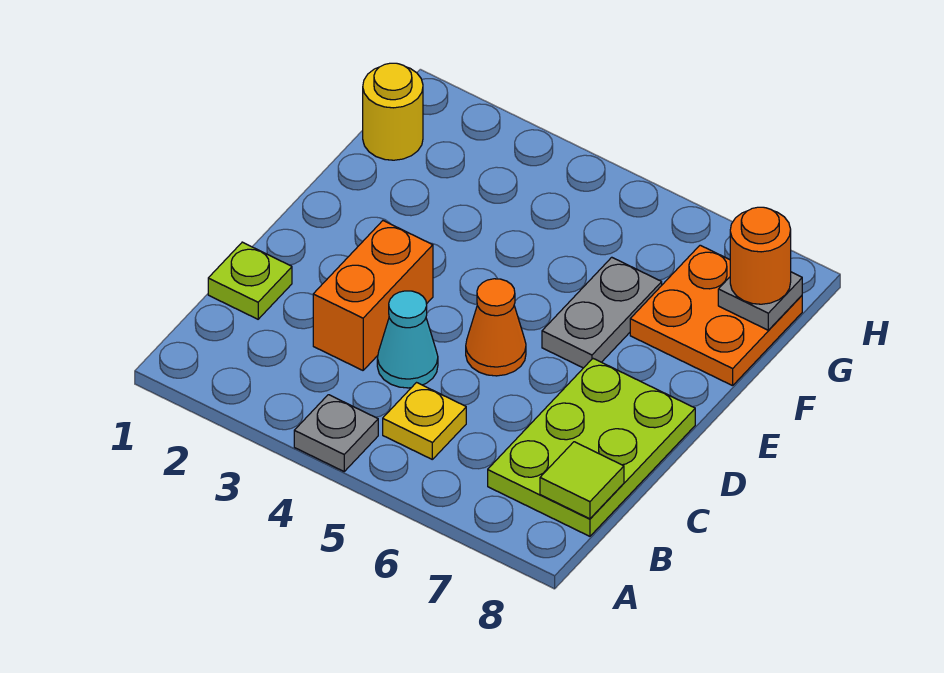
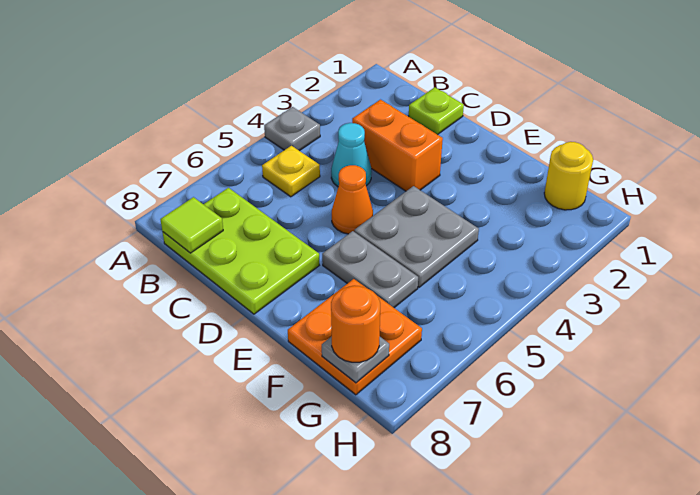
none -> grey 2x2 plate [354,186,479,287]

